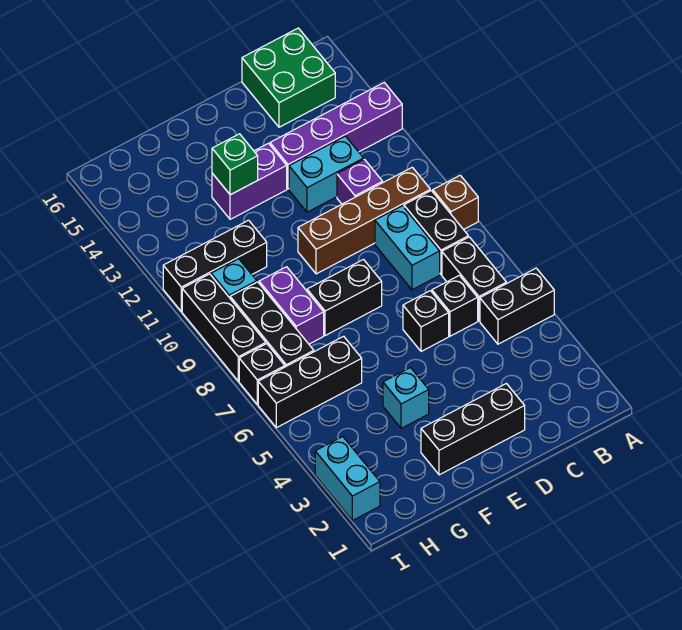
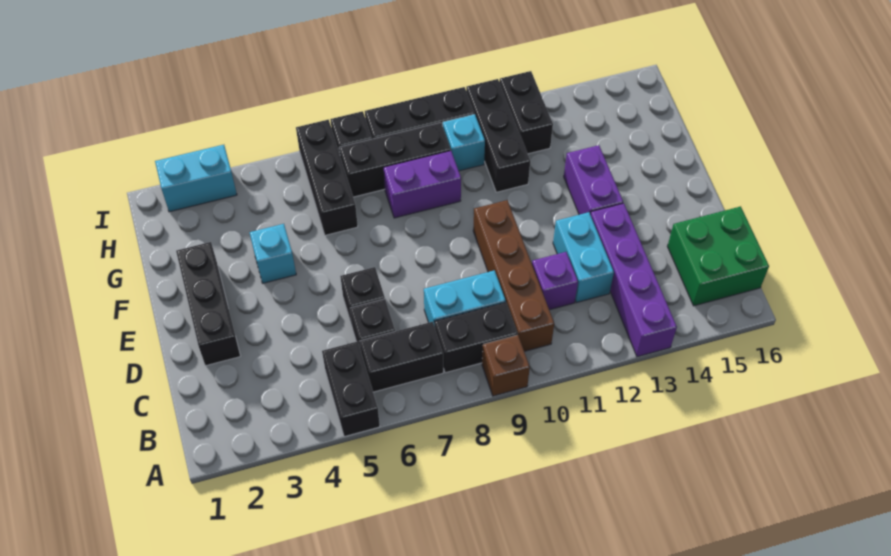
black 1x2 brick [307,260,382,336] -> black 1x2 brick moved to [499,71,553,154]
green 1x1 brick [212,134,258,195] -> none

